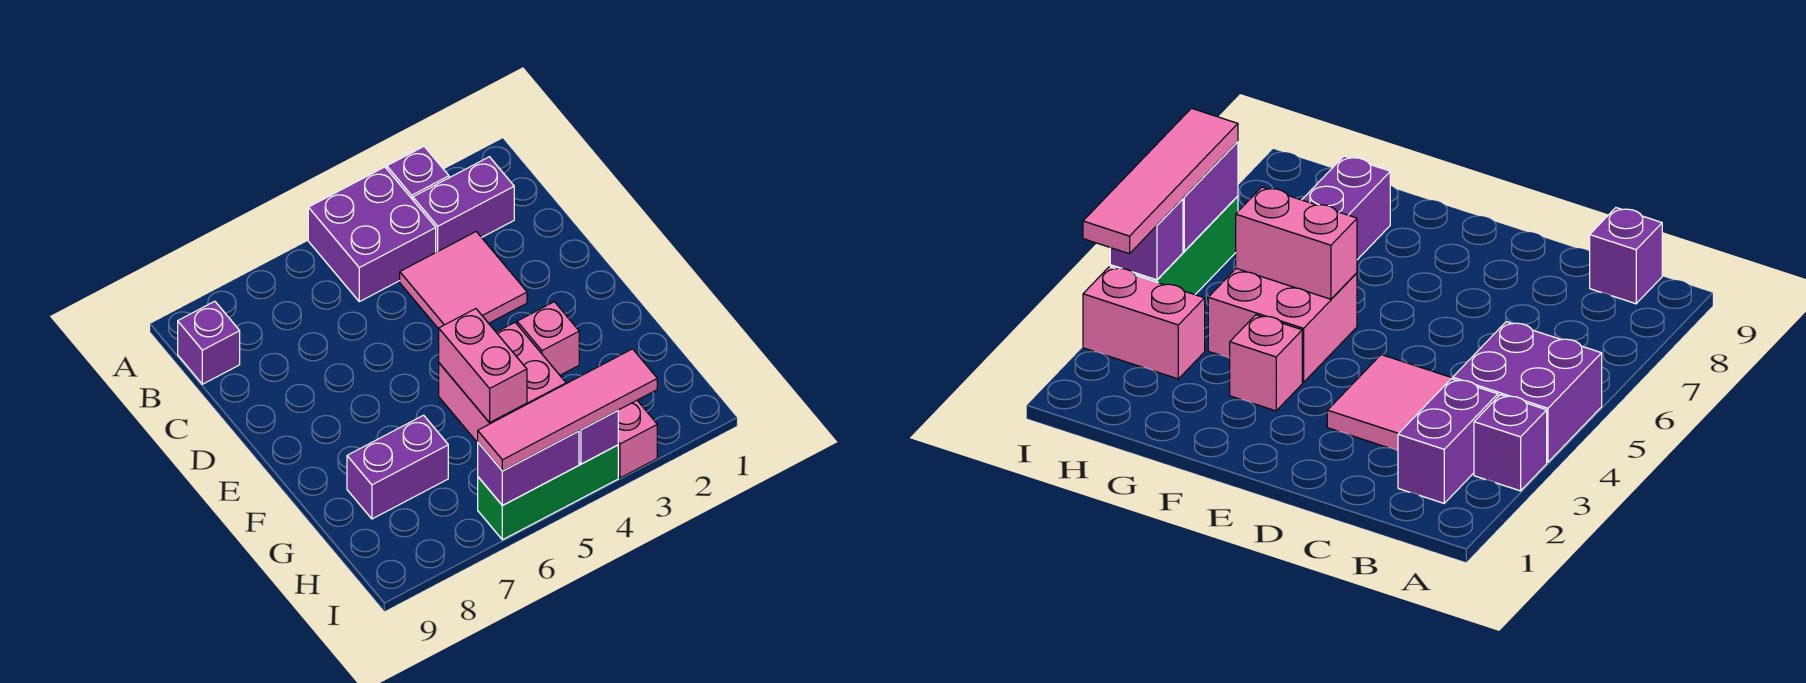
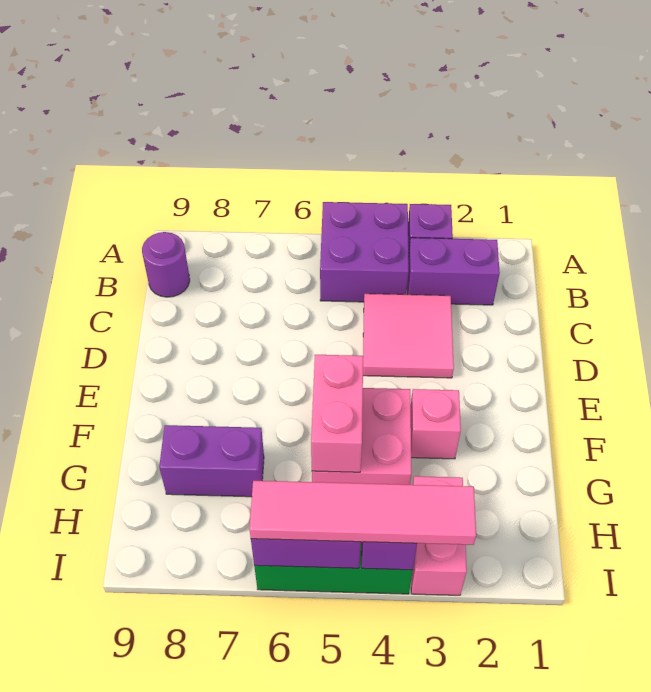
purple 1x1 brick [178,301,240,384] -> purple 1x1 round brick [142,232,190,297]

